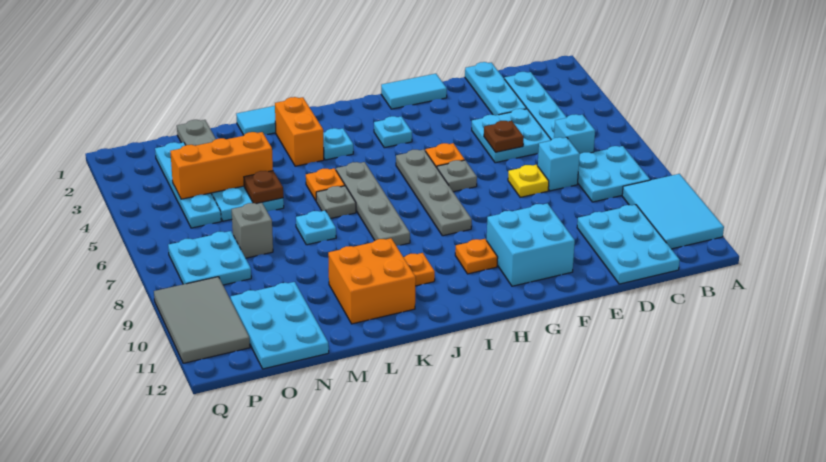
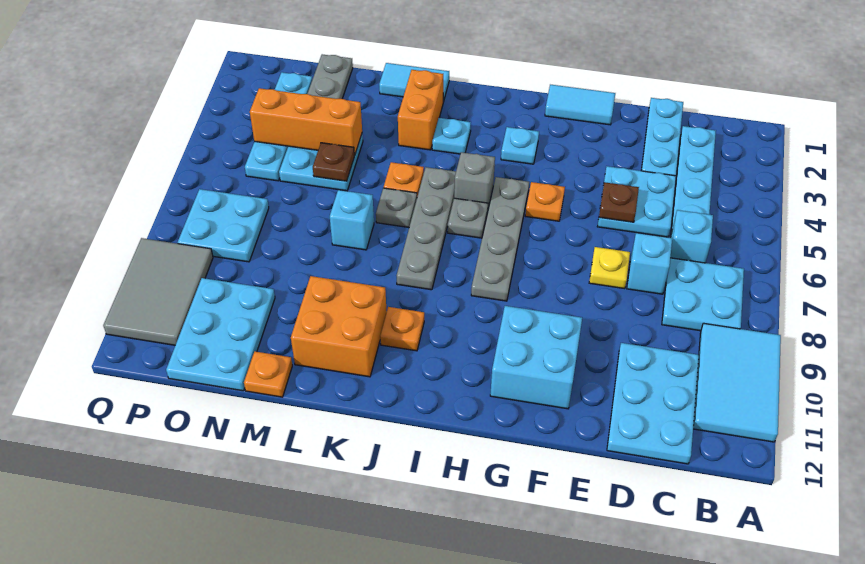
grey 1x1 plate [437,160,477,192] -> grey 1x1 plate moved to [448,198,488,238]
orange 1x1 plate [455,239,498,274] -> orange 1x1 plate moved to [244,352,292,397]
cyan 1x1 plate [296,210,336,245] -> cyan 1x1 brick [330,190,374,250]
grey 1x1 brick [232,203,273,258] -> grey 1x1 brick moved to [454,152,495,209]

